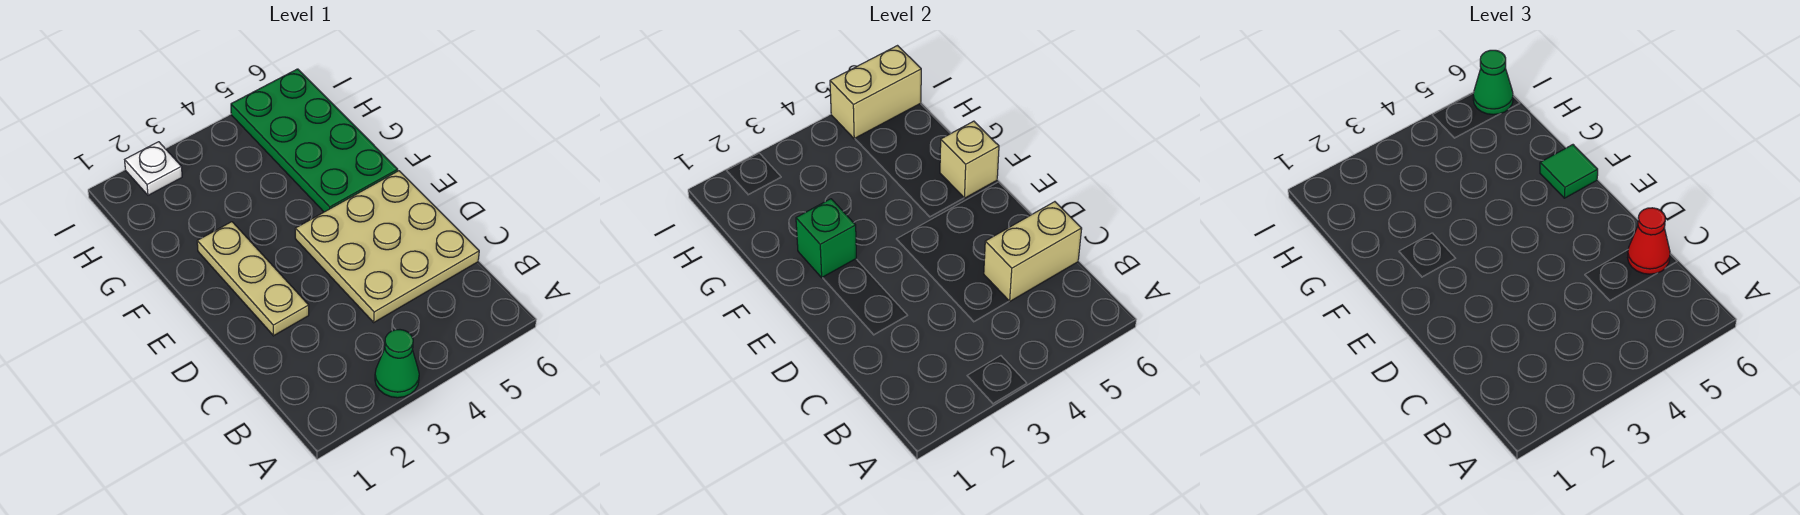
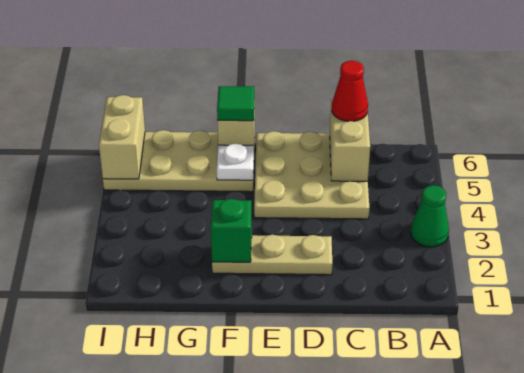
green 2x4 plate [231,69,398,212] -> tan 2x4 plate [103,130,255,192]
white 1x1 plate [125,142,182,195] -> white 1x1 plate moved to [217,144,254,180]
green 1x1 cone [1473,50,1513,115] -> none

